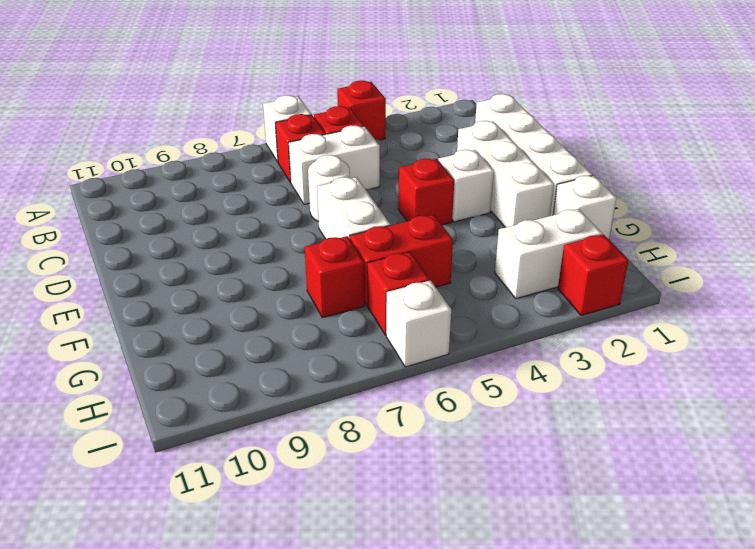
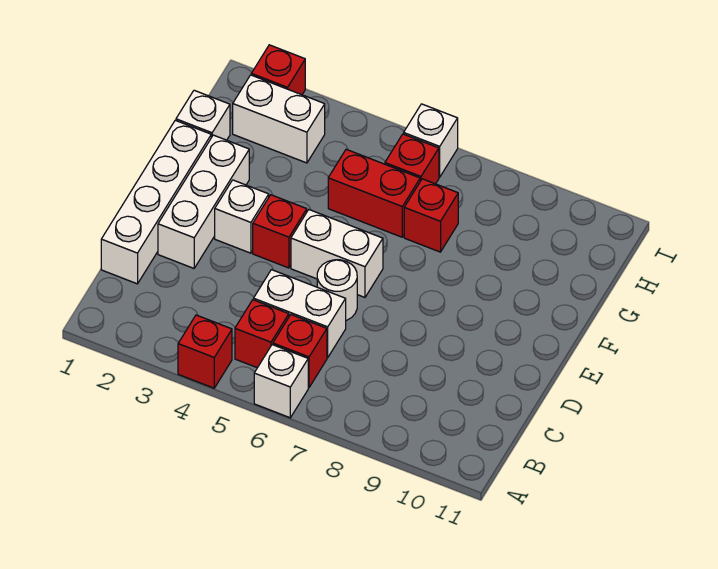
white 1x2 brick [317,177,390,239] -> white 1x2 brick turned to [291,210,383,297]

